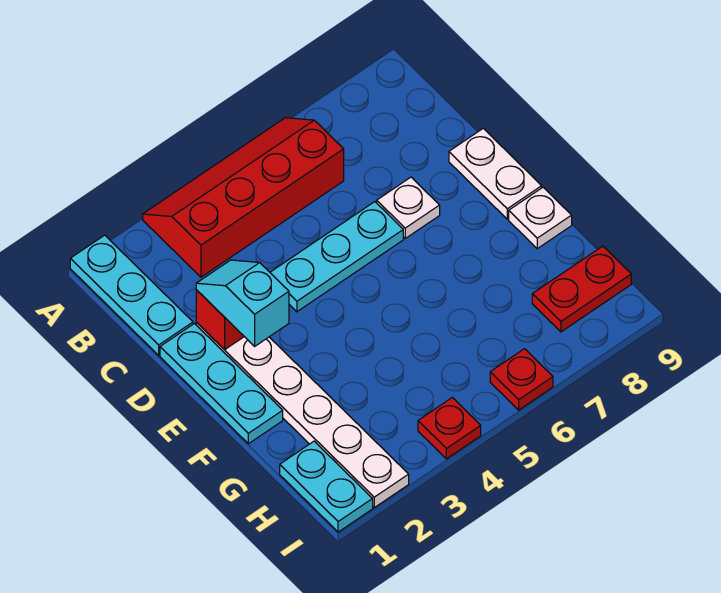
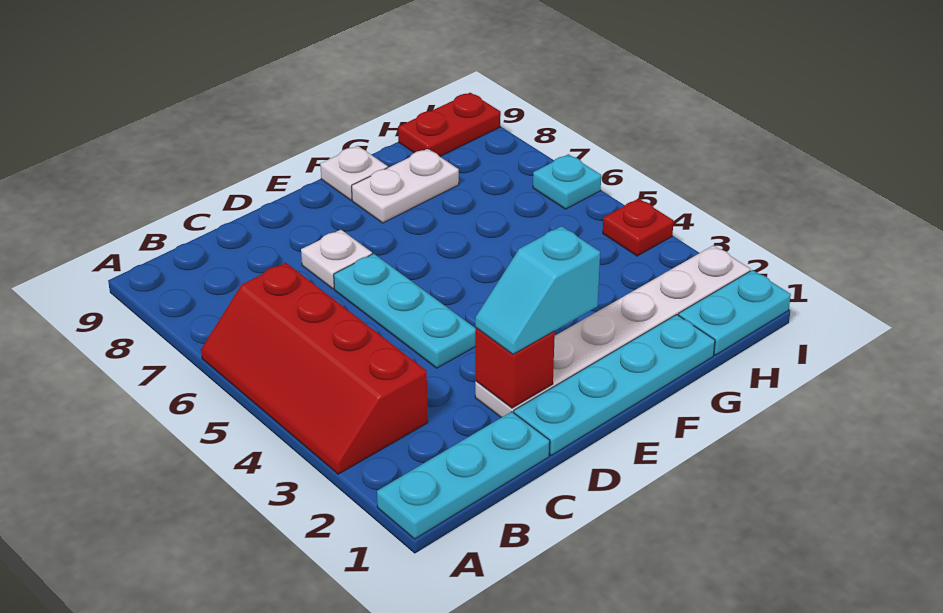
cyan 1x3 plate [160,324,283,444] -> cyan 1x4 plate [514,315,715,456]
white 1x2 plate [449,128,542,219] -> white 1x2 plate moved to [352,149,459,223]
red 1x2 plate [532,246,631,332] -> red 1x2 plate turned to [398,93,501,156]
red 1x1 plate [490,349,553,410] -> cyan 1x1 plate [533,154,601,209]

